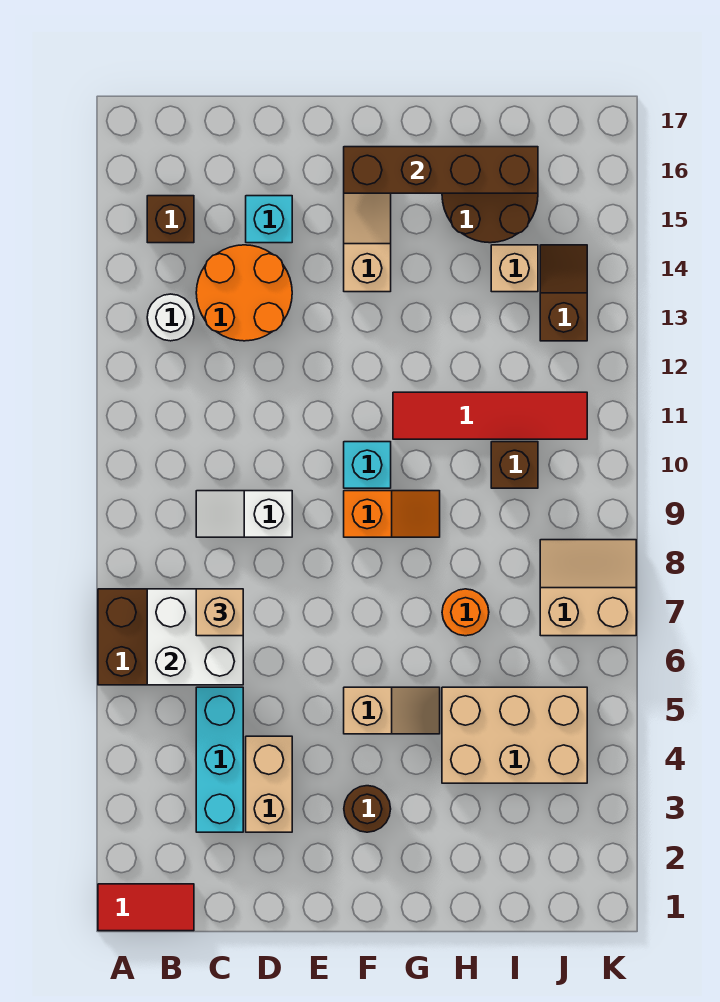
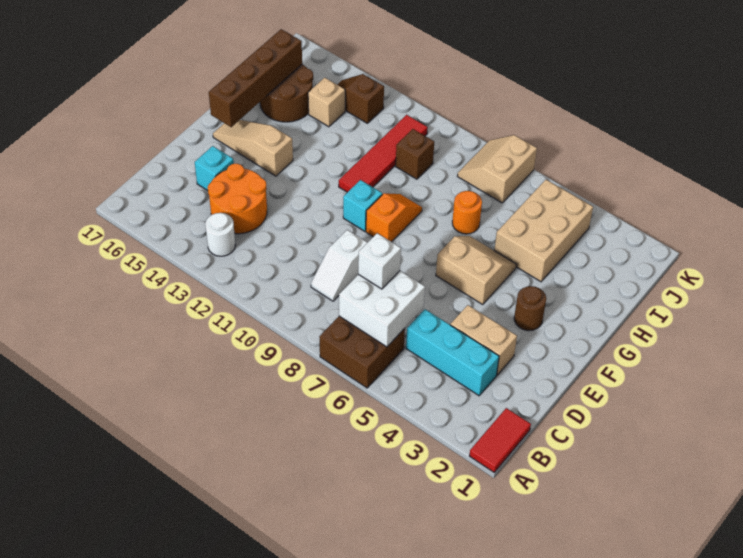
brown 1x1 brick [147,196,194,243] -> none
tan 1x1 brick [196,589,243,636] -> white 1x1 brick [358,233,401,289]
tan 1x2 slope [344,687,440,734] -> tan 2x2 slope [436,236,517,304]

